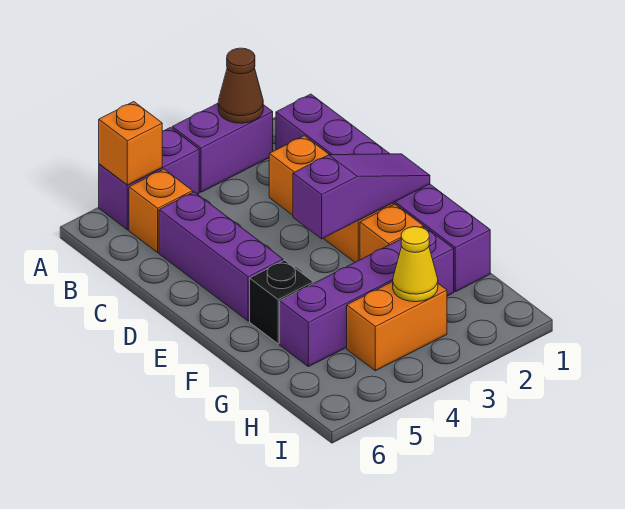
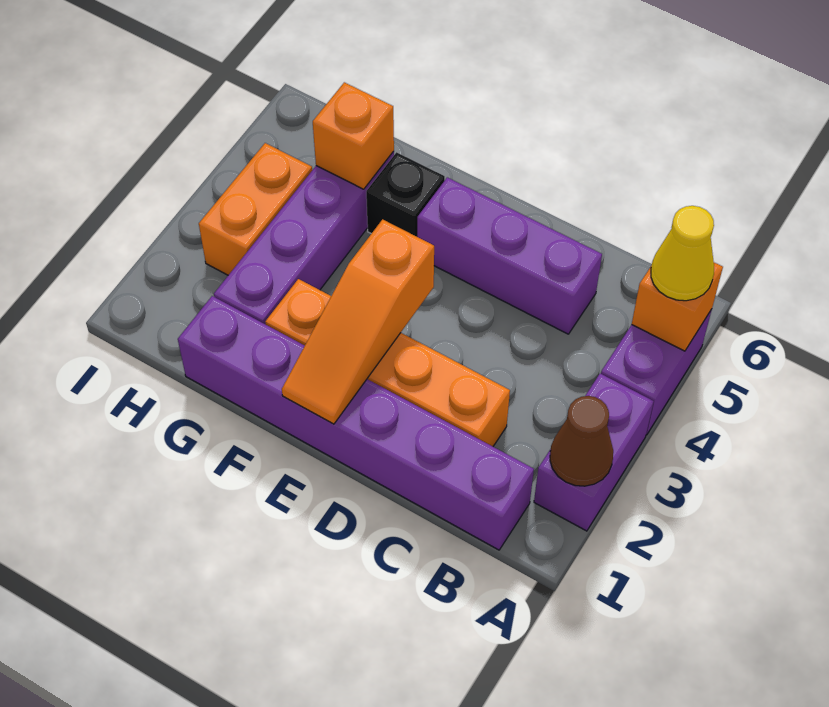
orange 1x1 brick [129,169,193,252] -> orange 1x1 brick moved to [313,82,394,189]
purple 1x3 slope [293,154,430,239] -> orange 1x3 slope [282,219,434,424]
yellow 1x1 cone [393,227,438,302] -> yellow 1x1 cone moved to [651,206,714,301]

